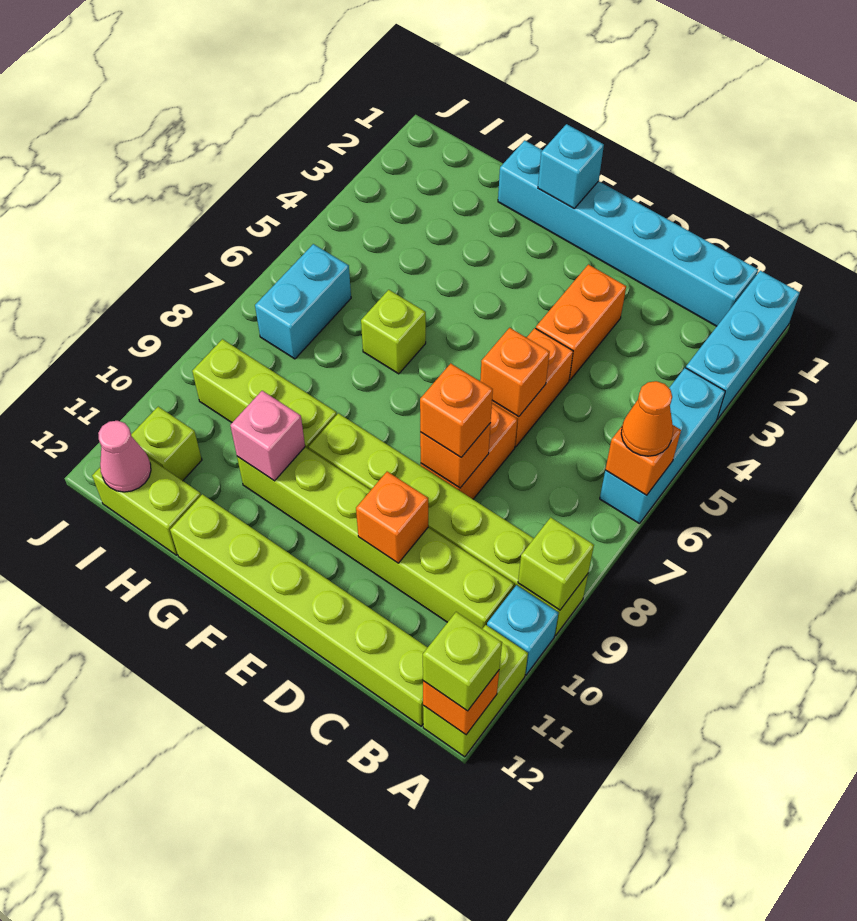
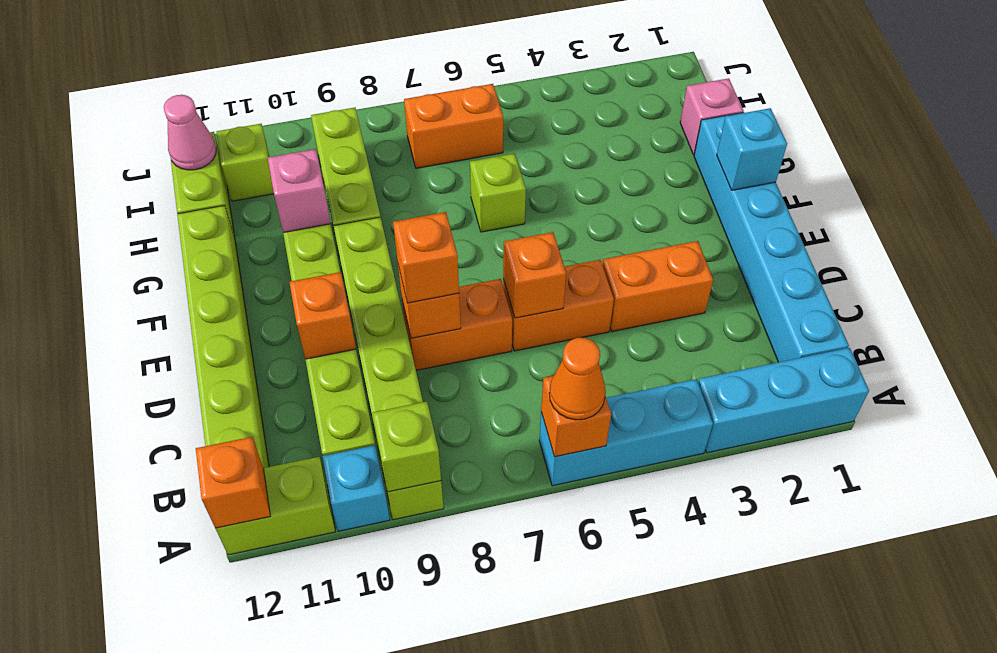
lime 1x1 brick [423,612,502,711] -> none
none -> pink 1x1 brick [680,78,743,155]
cyan 1x2 brick [255,244,351,359] -> orange 1x2 brick [404,84,503,168]

